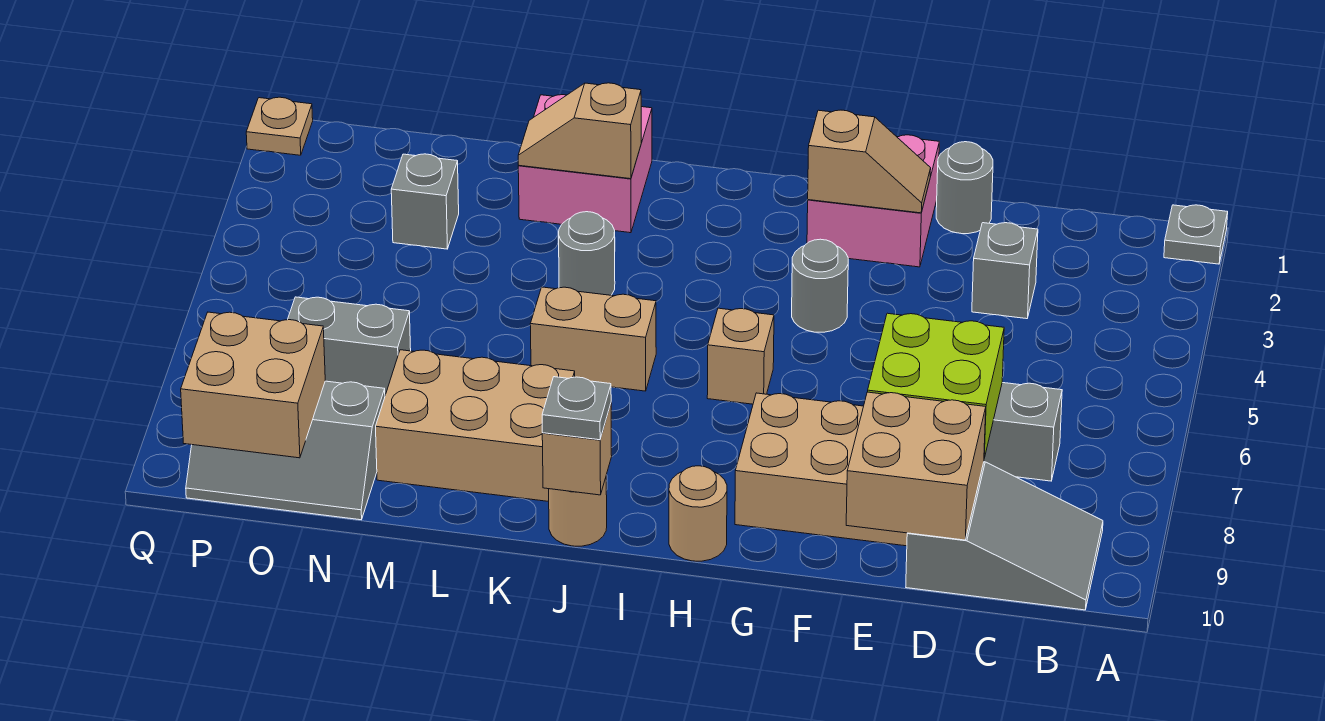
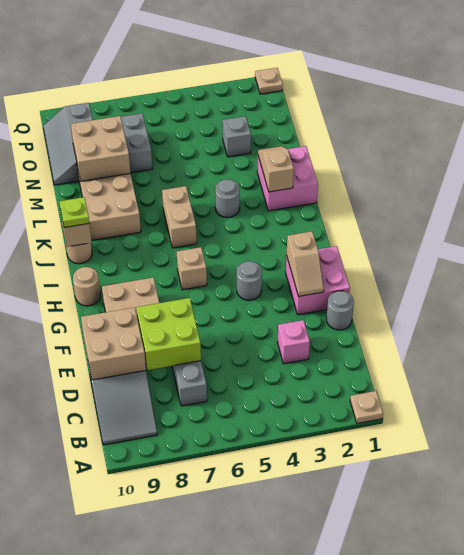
grey 1x1 plate [1164,205,1228,264] -> tan 1x1 plate [350,391,383,423]
grey 1x1 brick [972,223,1038,319] -> pink 1x1 brick [277,320,310,364]
grey 1x1 plate [542,377,611,440] -> lime 1x1 plate [59,197,89,228]
tan 2x2 brick [181,312,325,458] -> tan 2x2 brick moved to [71,116,130,181]

